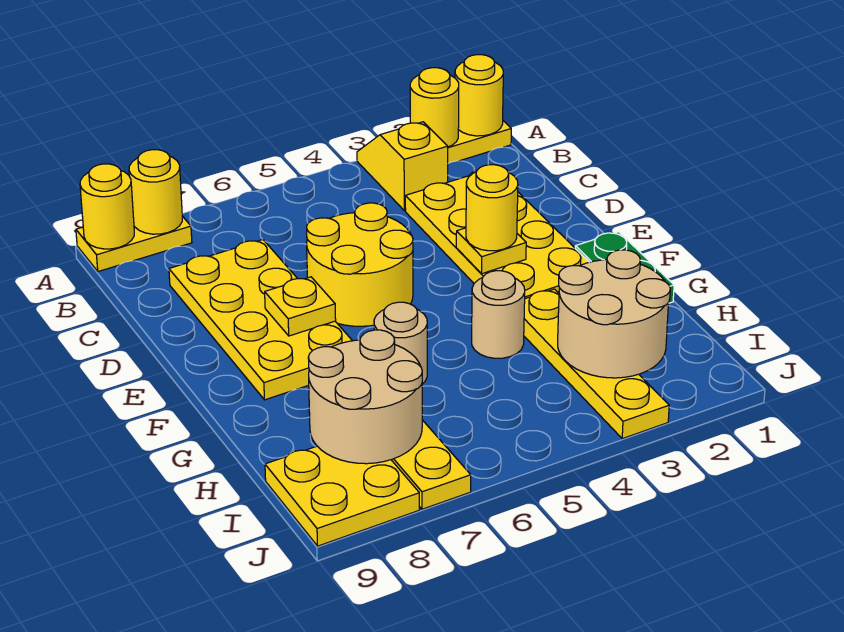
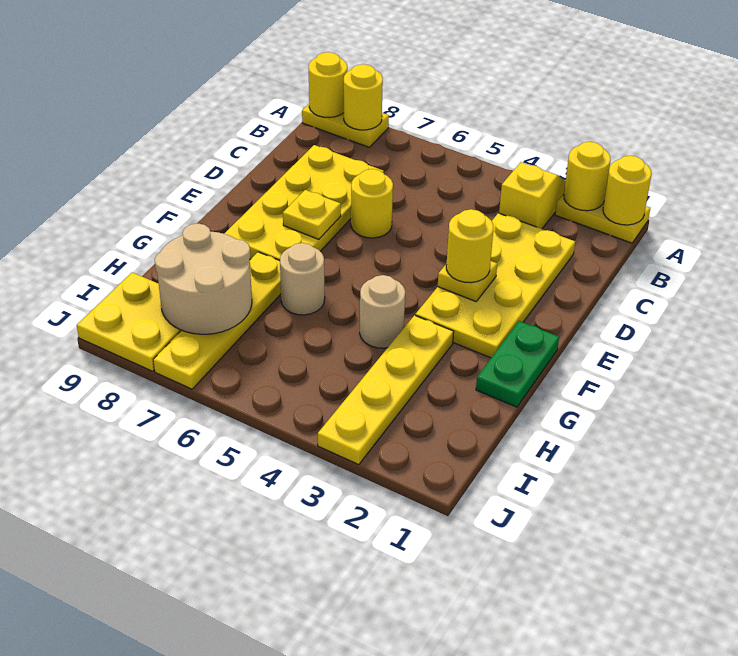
yellow 2x2 round brick [307,203,413,326] -> yellow 1x1 round brick [351,169,393,238]
tan 2x2 round brick [558,250,670,378] -> none

